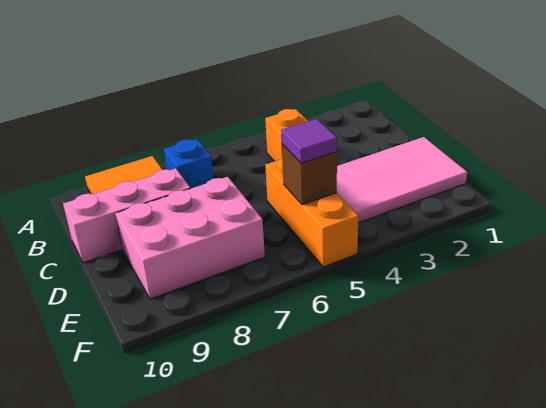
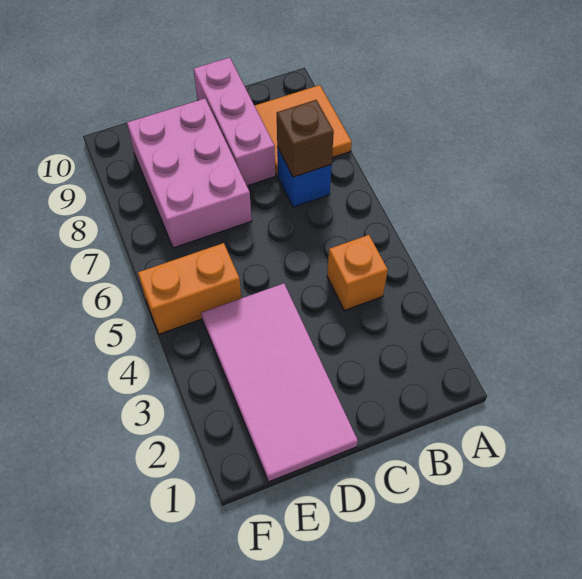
orange 1x3 brick [265,157,358,267] -> orange 1x2 brick [138,243,241,334]
brown 1x1 brick [282,144,337,205] -> brown 1x1 brick moved to [277,100,334,177]
purple 1x1 tile [281,119,337,163] -> none

